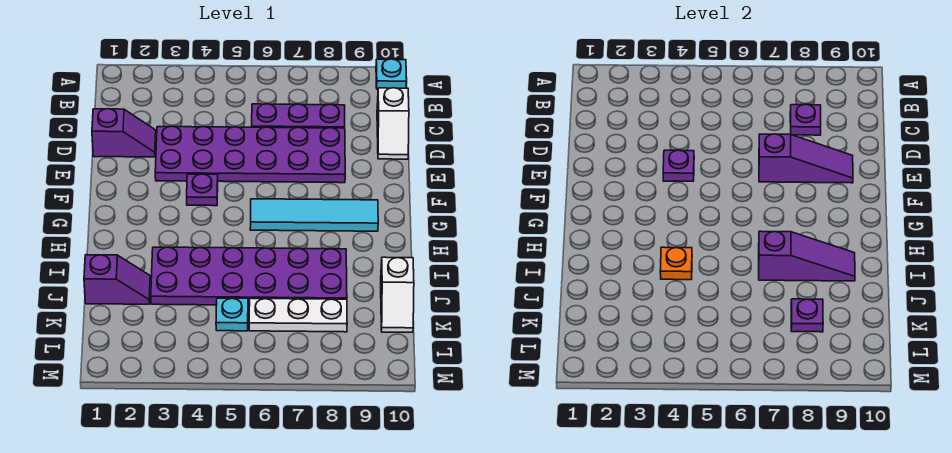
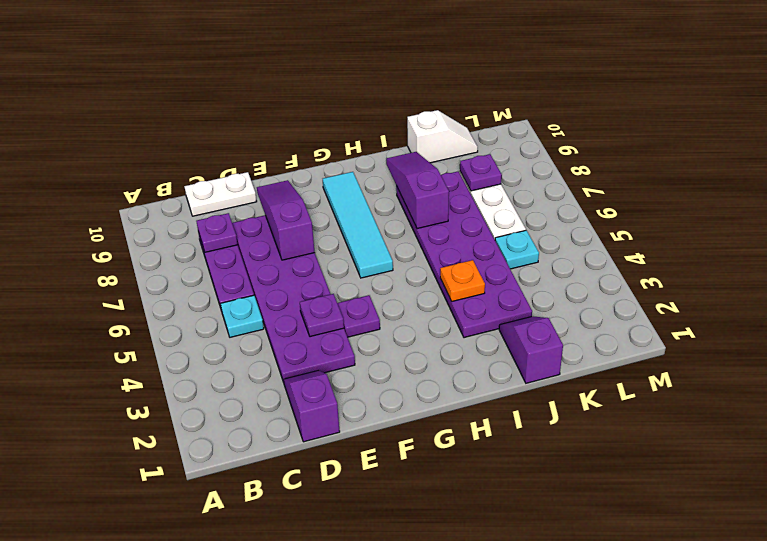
cyan 1x1 plate [376,59,407,89] -> cyan 1x1 plate moved to [220,295,264,337]
white 1x2 slope [377,88,409,159] -> white 1x2 plate [184,172,257,216]

